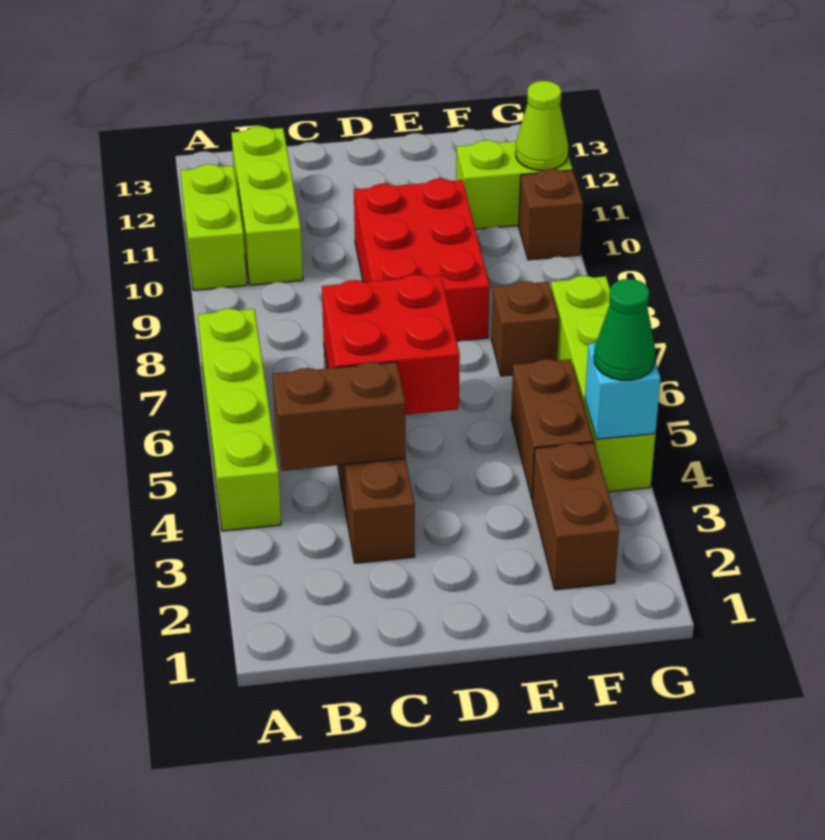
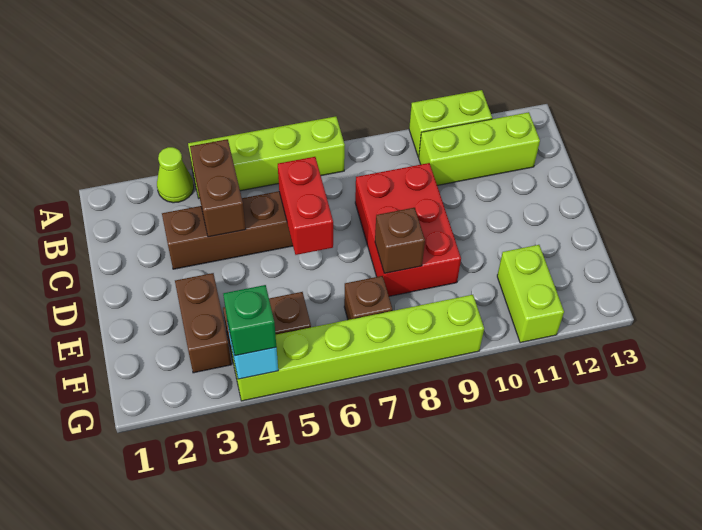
red 2x2 brick [322,274,460,415] -> red 1x2 brick [278,157,333,255]
red 2x3 brick [354,179,490,341] -> red 2x3 brick turned to [355,163,461,296]
brown 1x2 brick [532,442,619,590] -> brown 1x2 brick turned to [175,273,232,373]
lime 1x4 brick [551,276,655,492] -> lime 1x6 brick [231,295,484,401]
green 1x1 cone [594,279,656,380] -> green 1x1 brick [223,285,276,356]
brown 1x1 brick [519,169,583,260] -> brown 1x1 brick moved to [375,208,425,273]
lime 1x1 cone [516,81,568,170] -> lime 1x1 cone moved to [157,147,194,203]

